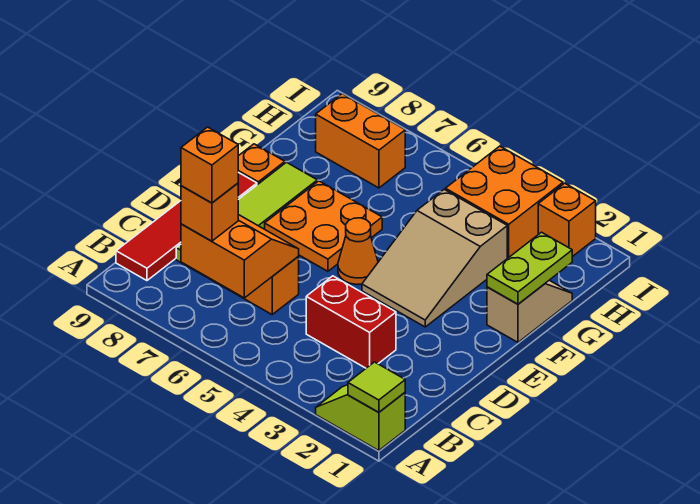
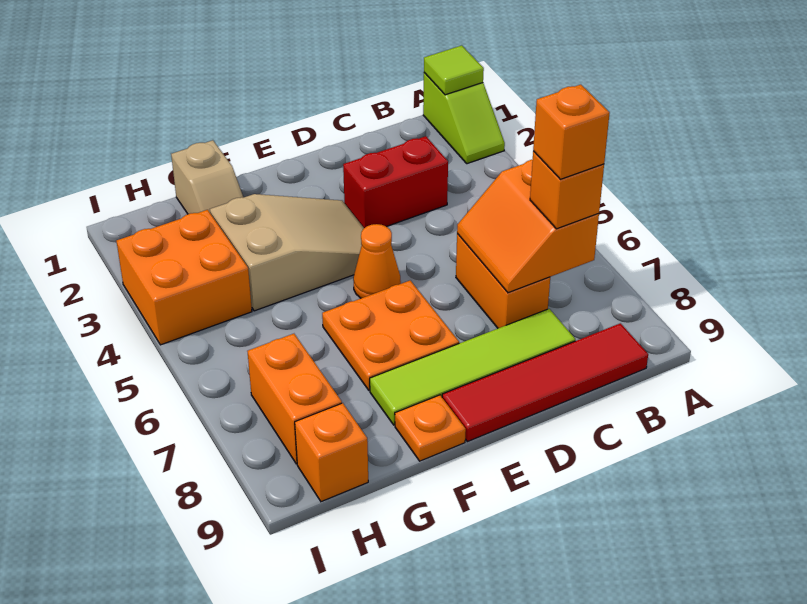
red 1x2 brick [306,276,396,368] -> red 1x2 brick turned to [343,136,448,228]
tan 1x2 slope [487,280,572,342] -> tan 1x2 slope turned to [171,140,244,214]
lime 1x2 plate [487,232,572,304] -> none
orange 1x1 brick [538,183,596,257] -> orange 1x1 brick moved to [295,403,368,502]

